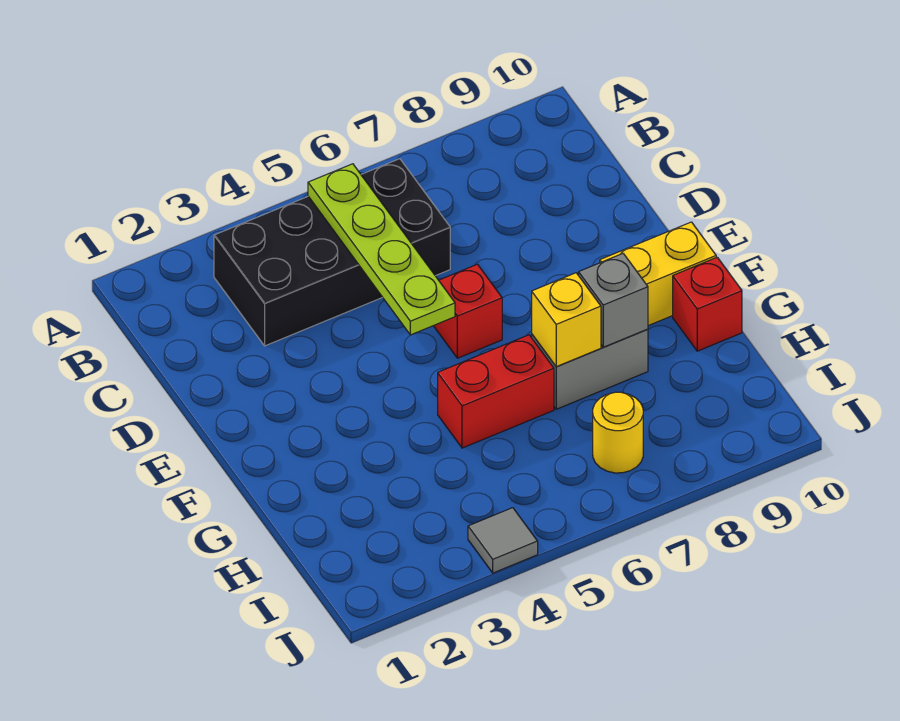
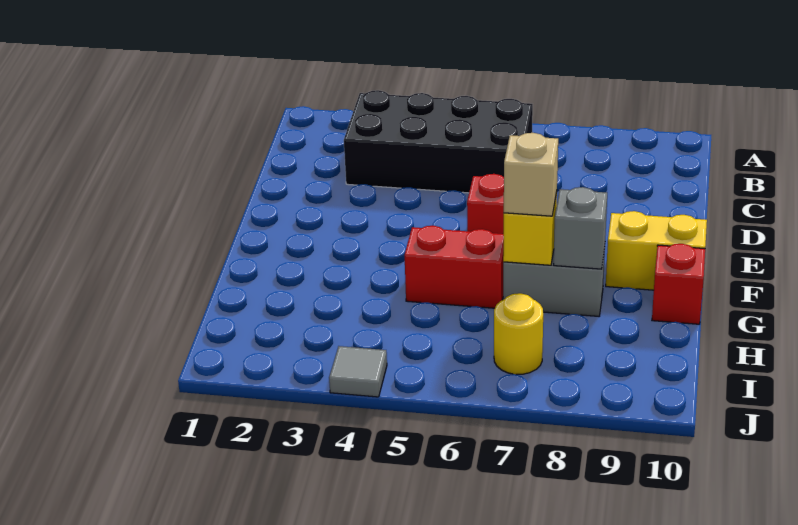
lime 1x4 plate [308,164,455,335] -> none
none -> tan 1x1 brick [504,133,558,216]

